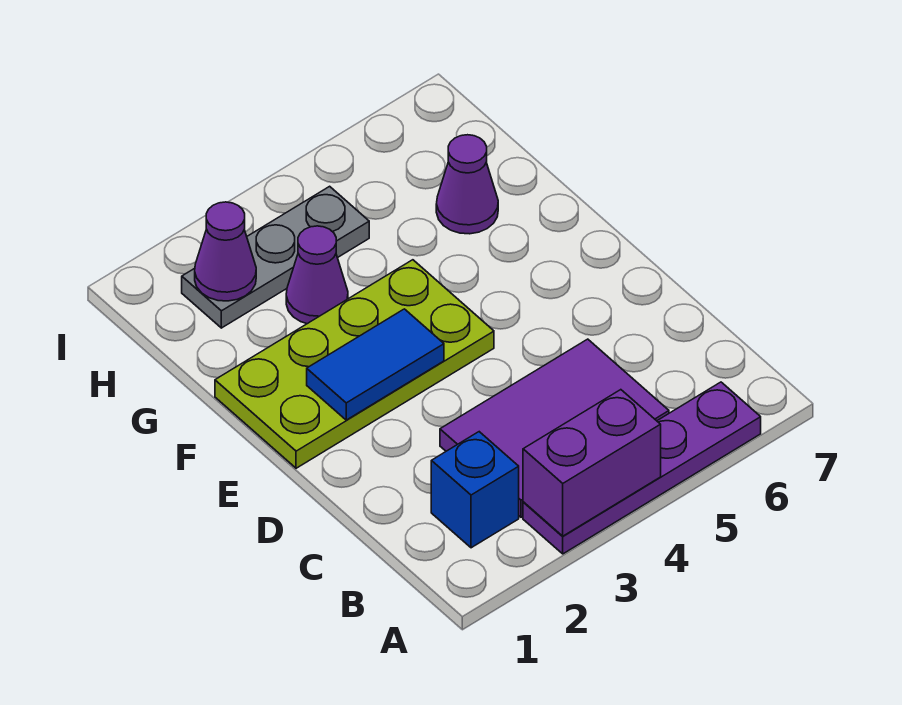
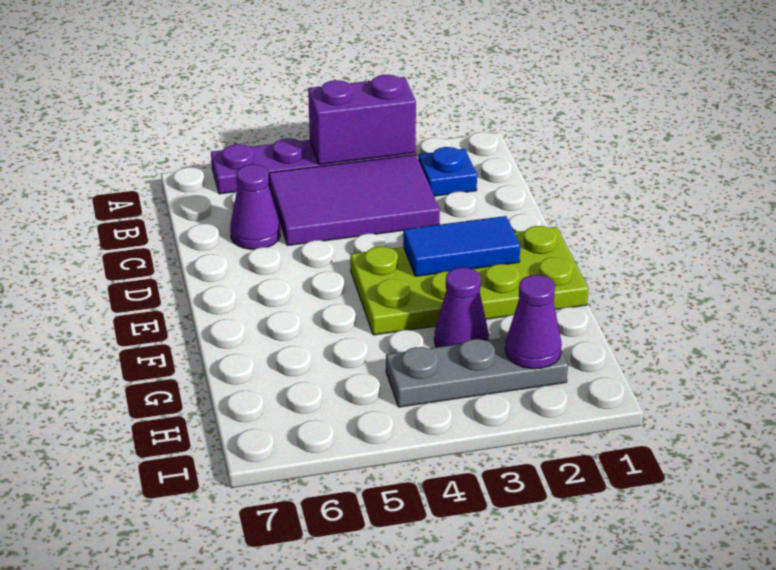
blue 1x1 brick [431,432,519,548] -> blue 1x1 plate [418,147,477,196]
purple 1x1 cone [436,135,498,234] -> purple 1x1 cone moved to [230,164,280,249]

